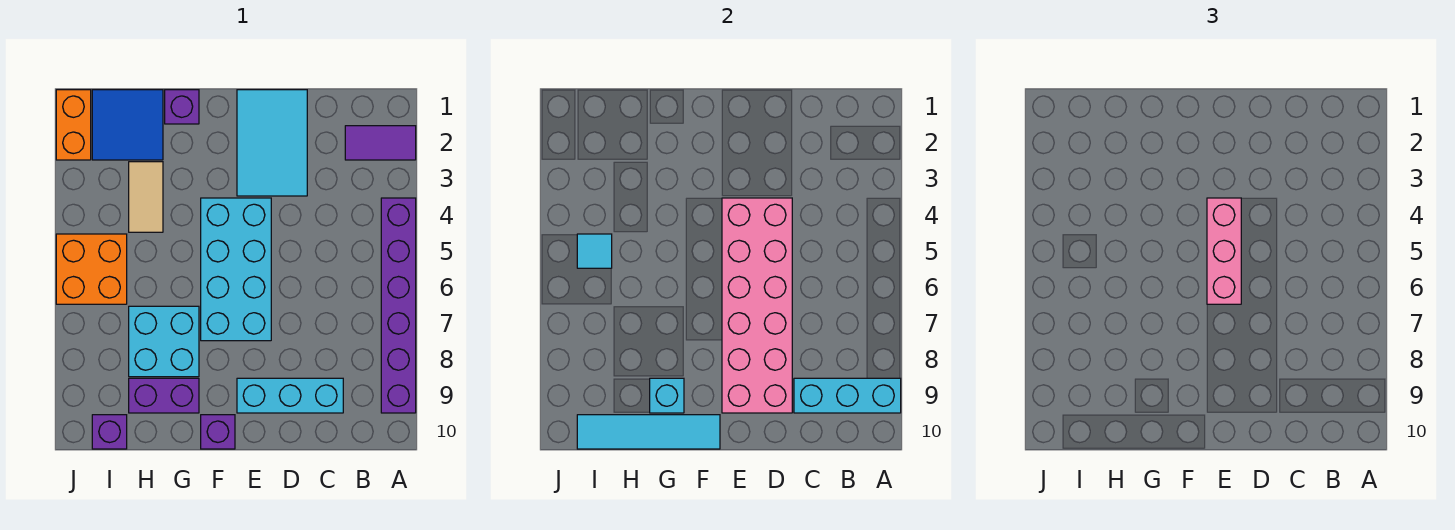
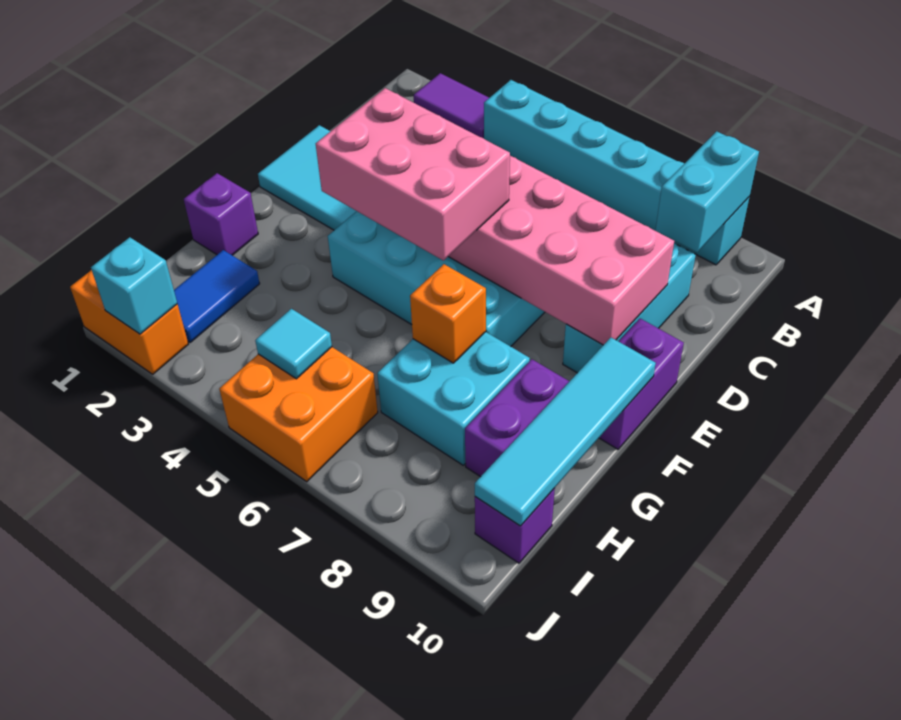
purple 1x2 tile [345,126,416,160] -> purple 1x2 tile turned to [414,73,489,138]
purple 1x6 brick [381,198,416,413] -> cyan 1x6 brick [484,80,749,265]
cyan 1x3 brick [794,378,901,413] -> cyan 1x2 brick [655,131,759,252]
pink 1x3 brick [1207,198,1241,304] -> pink 2x3 brick [316,88,510,260]
purple 1x1 brick [201,415,235,449] -> purple 1x2 brick [599,319,684,449]
none -> orange 1x1 brick [410,264,486,363]
cyan 1x1 brick [650,378,684,413] -> cyan 1x1 brick moved to [91,237,177,334]
blue 2x2 tile [92,90,163,160] -> blue 1x2 tile [174,250,260,343]
tan 1x2 tile [129,162,163,232] -> none

